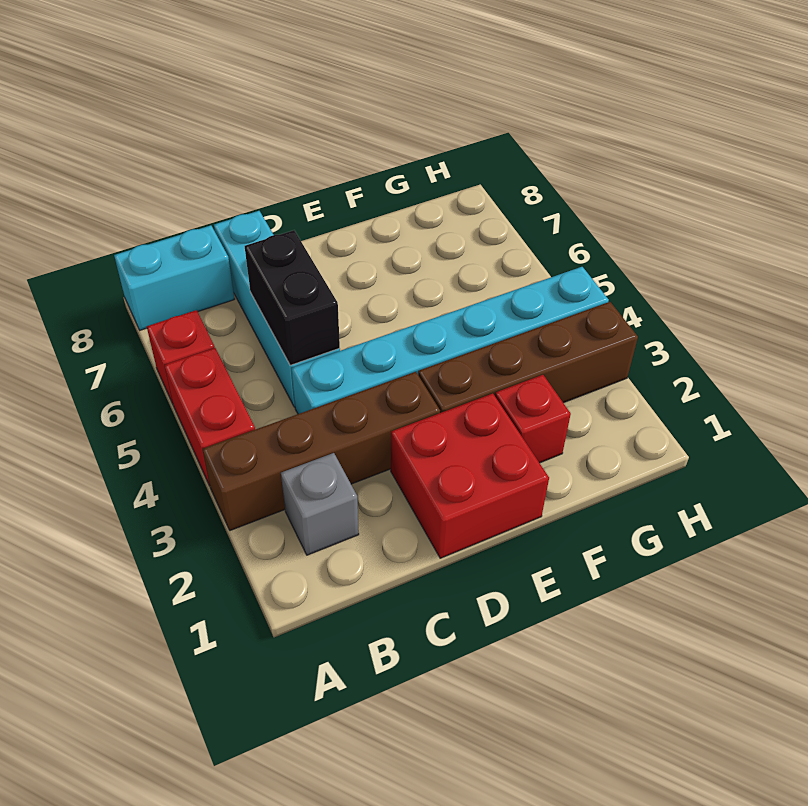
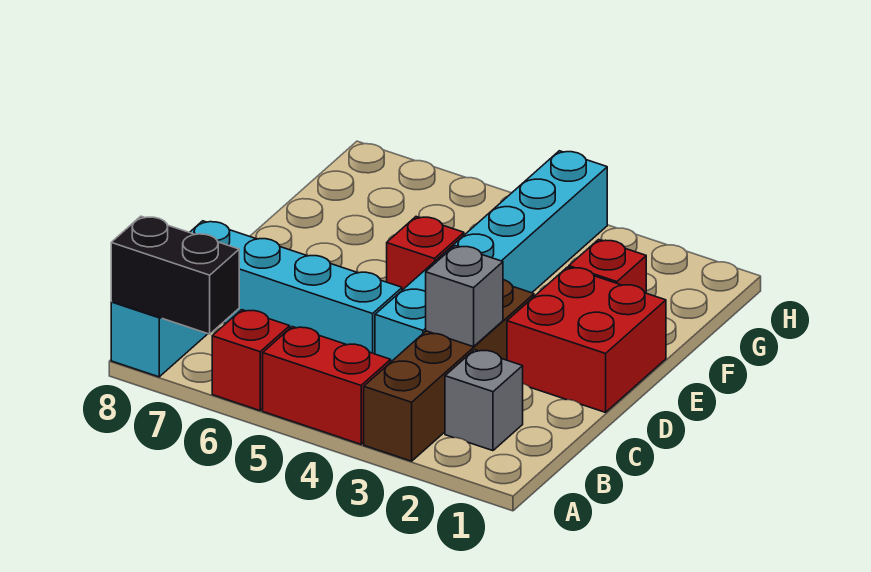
none -> grey 1x1 brick [426,246,503,347]
black 1x2 brick [245,230,340,365] -> black 1x2 brick moved to [111,216,239,334]
brown 1x4 brick [418,302,638,413] -> none
none -> red 1x1 brick [387,217,464,290]

